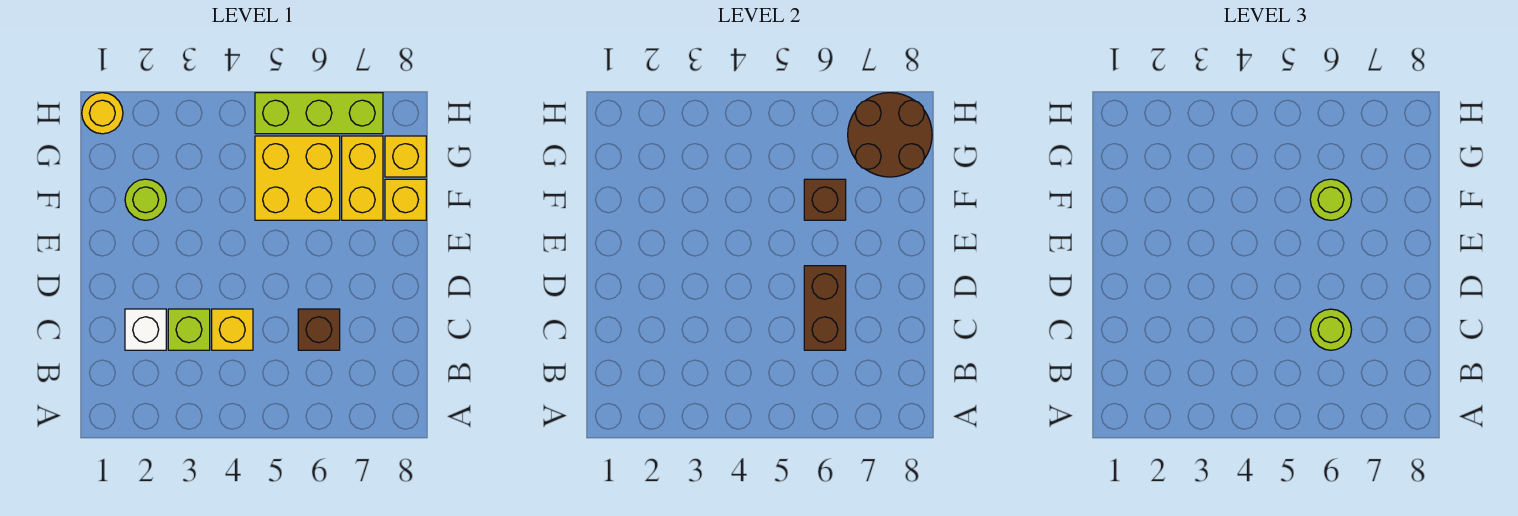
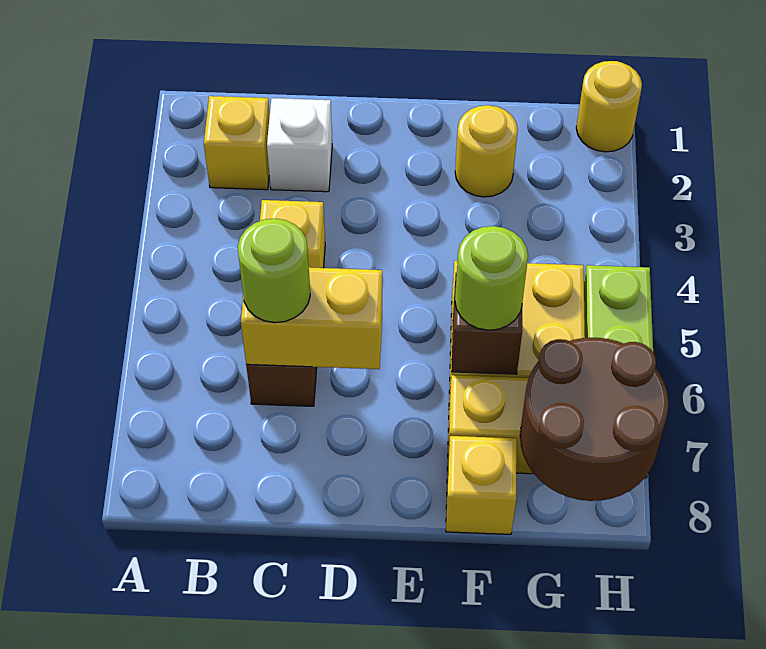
lime 1x1 brick [168,309,210,350] -> none
brown 1x2 brick [804,266,846,350] -> yellow 1x2 brick [241,267,382,369]
lime 1x1 round brick [125,179,166,220] -> yellow 1x1 round brick [455,105,518,197]
yellow 1x1 brick [385,136,426,177] -> yellow 1x1 brick moved to [204,96,270,190]

